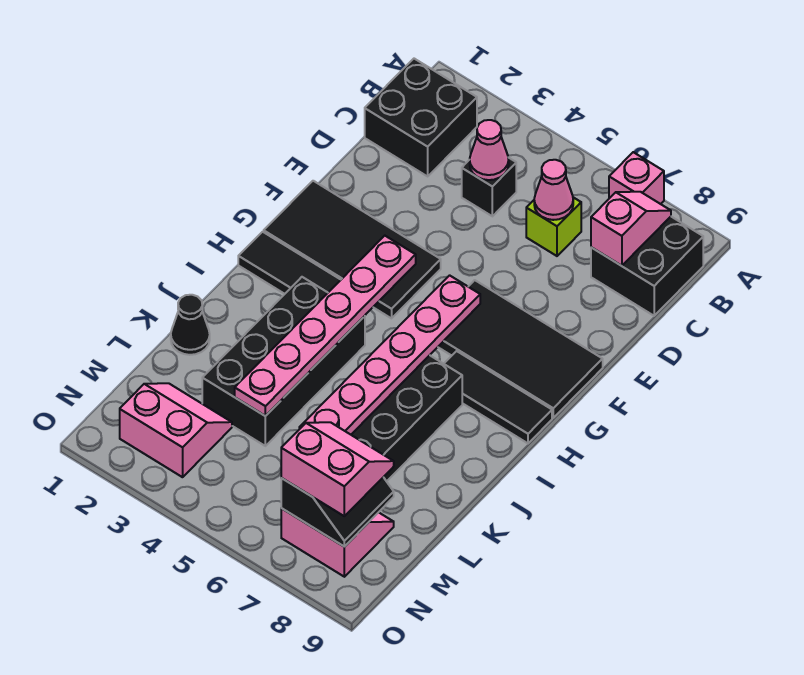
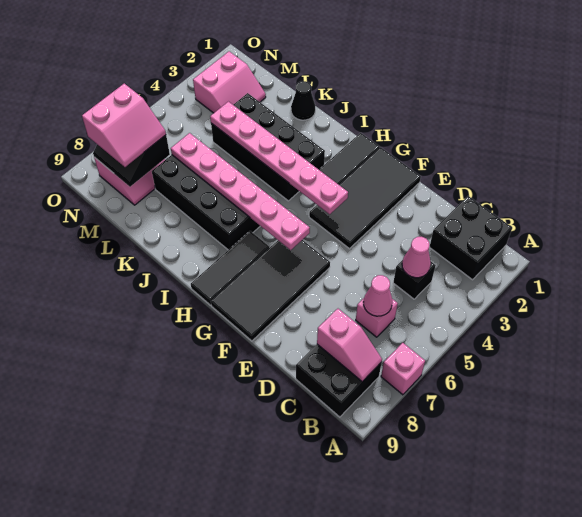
lime 1x1 brick [526,197,581,256] -> pink 1x1 brick [356,298,398,337]

